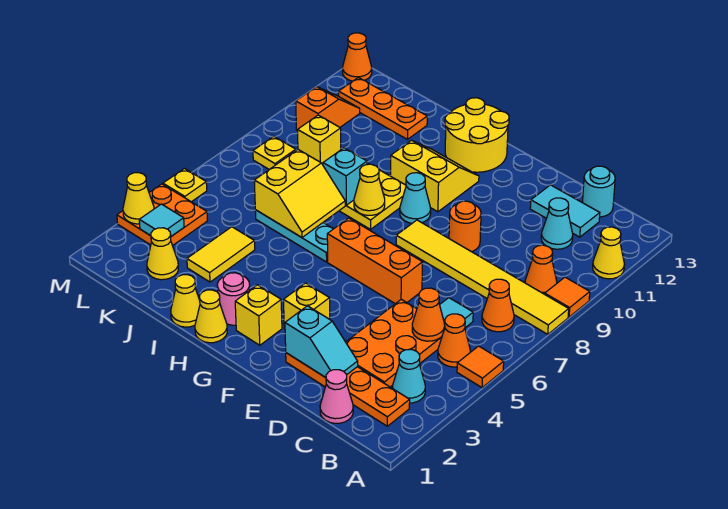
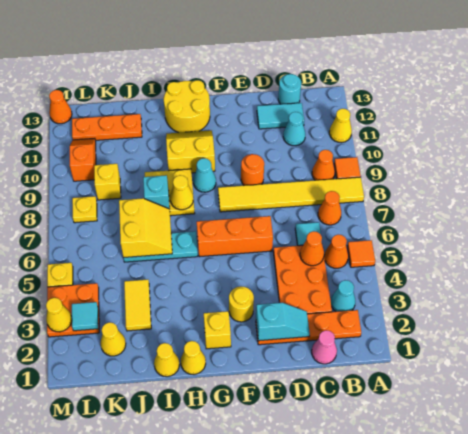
yellow 1x1 brick [284,283,330,329] -> yellow 1x1 round brick [229,286,254,322]
pink 1x1 round brick [217,273,250,325] -> none

